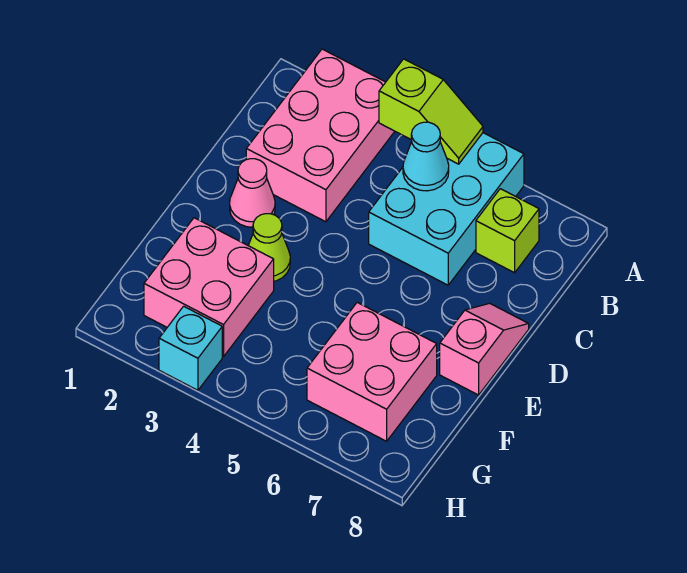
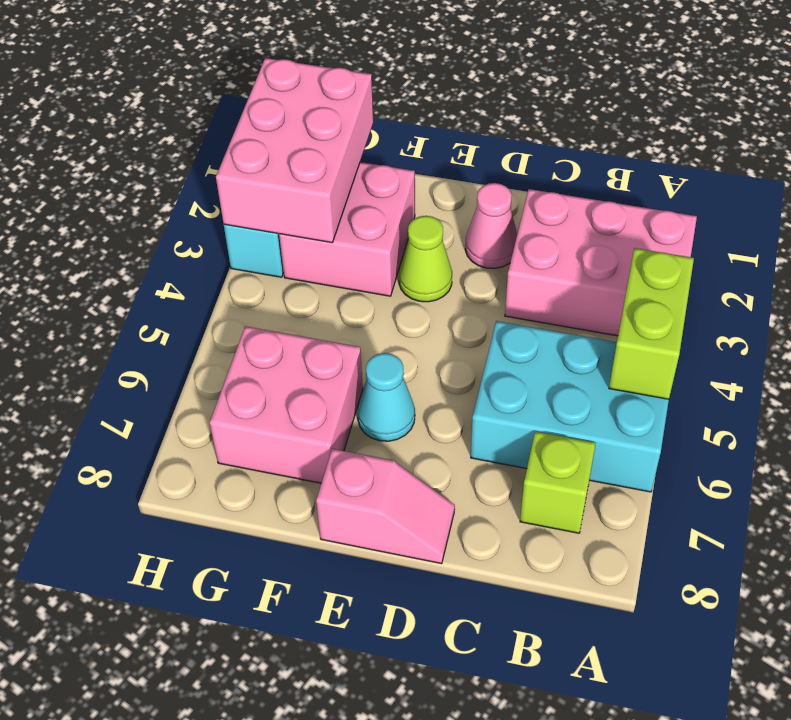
lime 1x2 slope [379,59,483,164] -> lime 1x2 brick [609,248,694,399]
cyan 1x1 cone [403,122,449,191] -> cyan 1x1 cone moved to [358,353,415,441]
none -> pink 2x3 brick [216,58,373,243]

